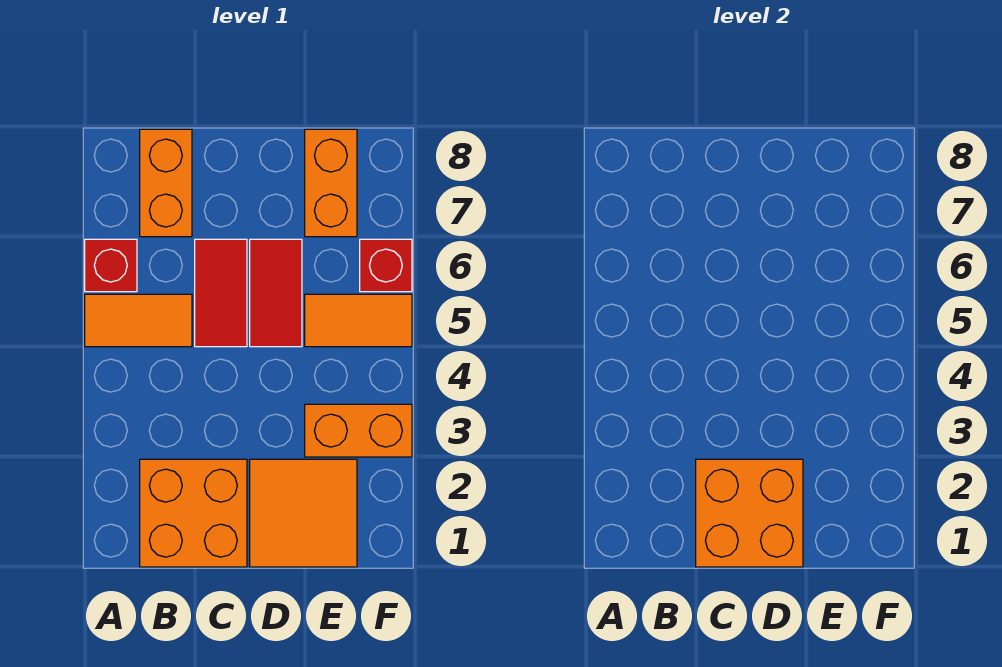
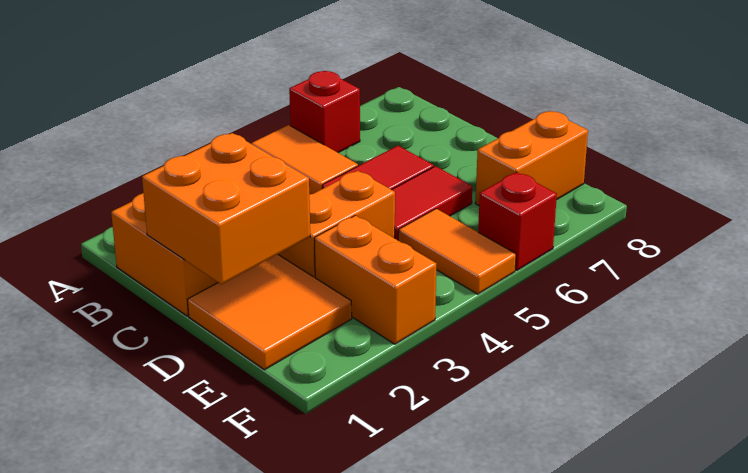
orange 1x2 brick [140,129,192,237] -> orange 1x2 brick moved to [278,171,395,278]

